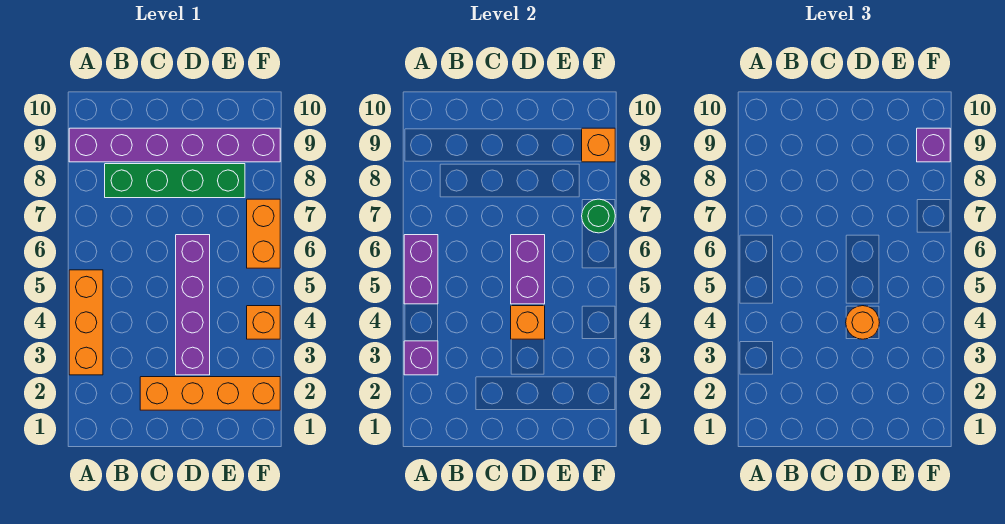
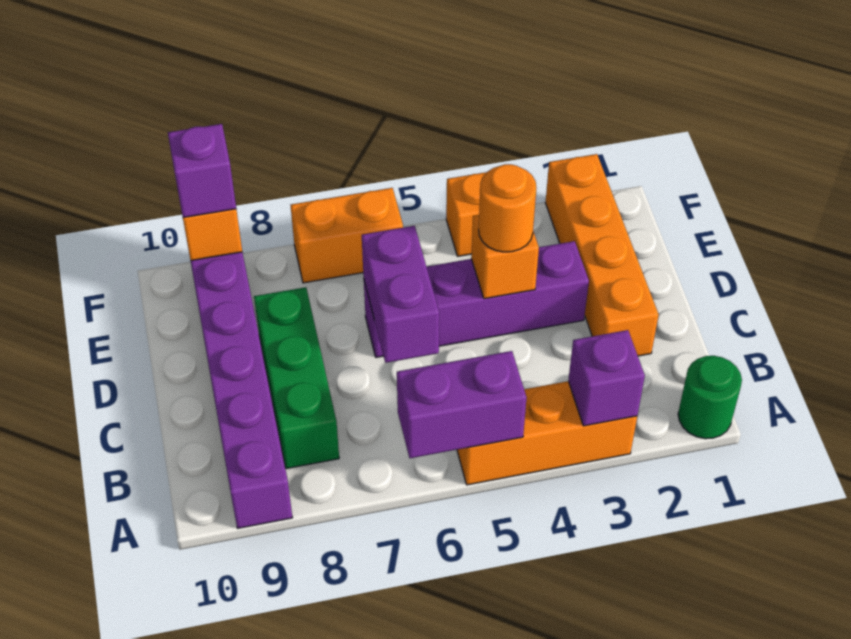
green 1x4 brick [105,164,245,198] -> green 1x3 brick [254,287,339,469]
purple 1x2 brick [511,235,545,304] -> purple 1x2 brick turned to [362,226,439,363]
green 1x1 round brick [582,199,615,233] -> green 1x1 round brick moved to [678,356,742,439]

